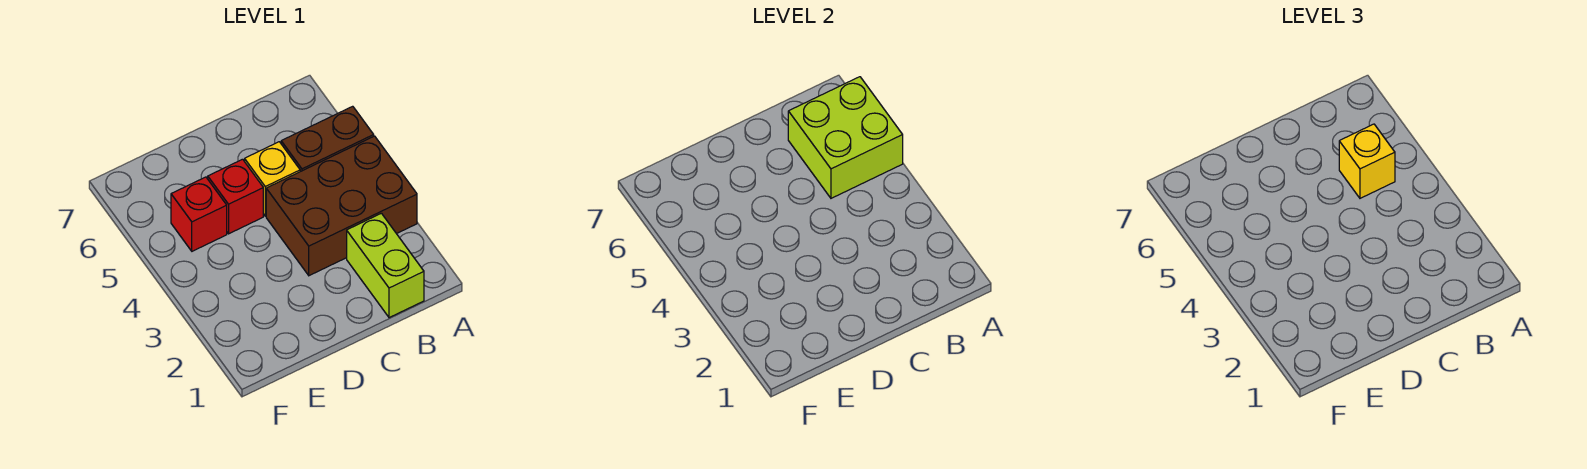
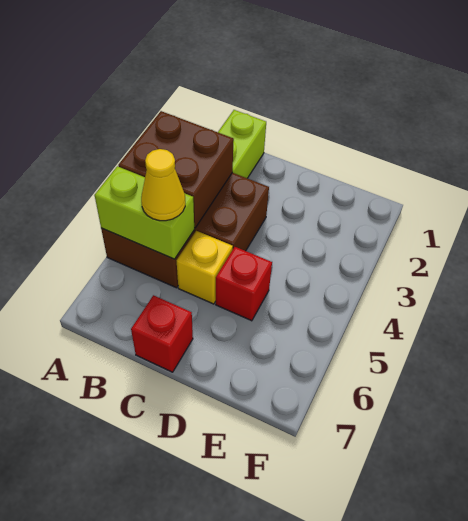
none -> brown 2x2 brick [118,111,234,228]
lime 2x2 brick [788,77,903,198] -> lime 1x2 brick [94,166,194,259]
yellow 1x1 brick [1339,124,1395,198] -> yellow 1x1 cone [141,149,185,221]
red 1x1 brick [171,177,227,251] -> red 1x1 brick moved to [131,295,193,372]

